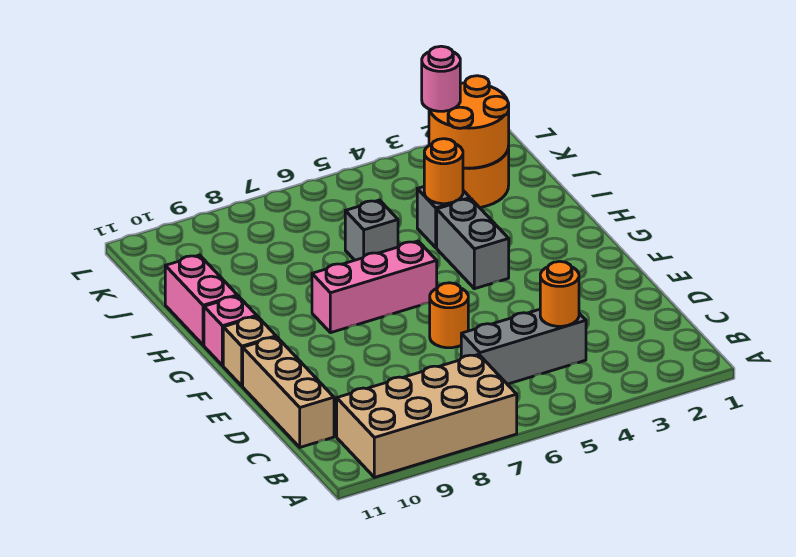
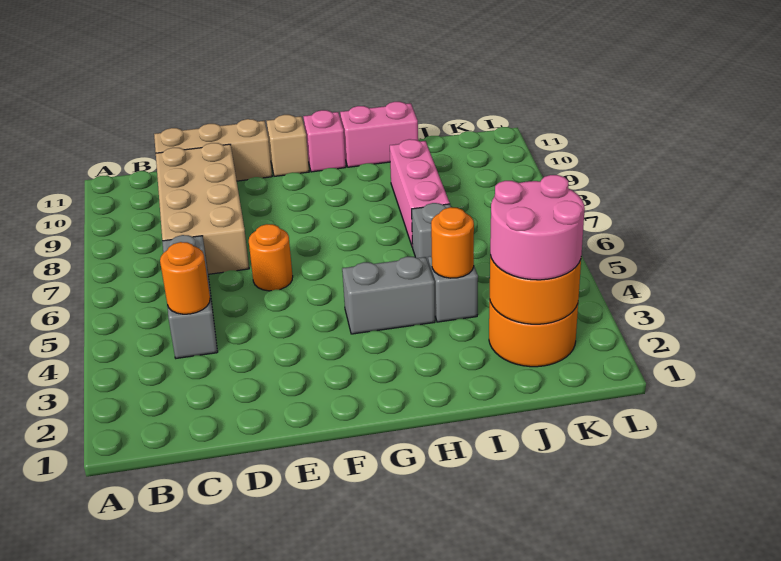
tan 2x4 brick [337,354,517,477] -> tan 2x4 brick moved to [156,143,249,274]
pink 1x3 brick [312,241,437,333] -> pink 1x3 brick moved to [390,139,450,247]
pink 1x1 round brick [422,46,460,111] -> pink 2x2 round brick [490,175,585,280]

